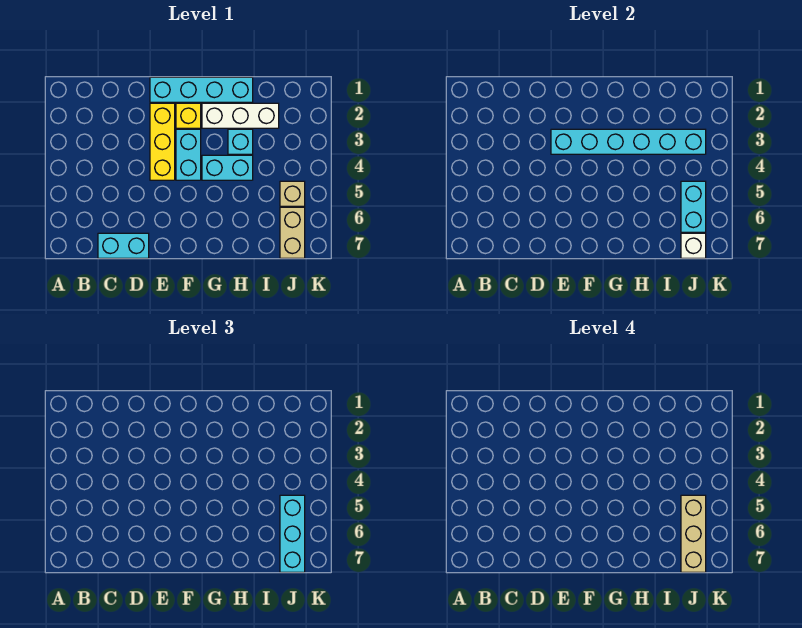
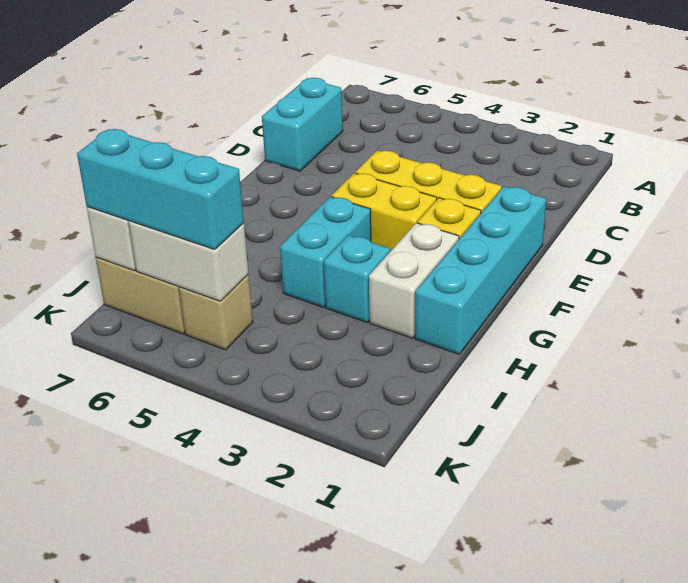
cyan 1x6 brick [551,129,706,154] -> none
cyan 1x2 brick [176,129,201,180] -> yellow 1x2 brick [331,173,437,251]
white 1x3 brick [202,103,279,128] -> white 1x2 brick [369,223,459,338]
cyan 1x2 brick [681,181,706,232] -> white 1x2 brick [129,221,249,301]
tan 1x3 brick [681,495,706,572] -> none

